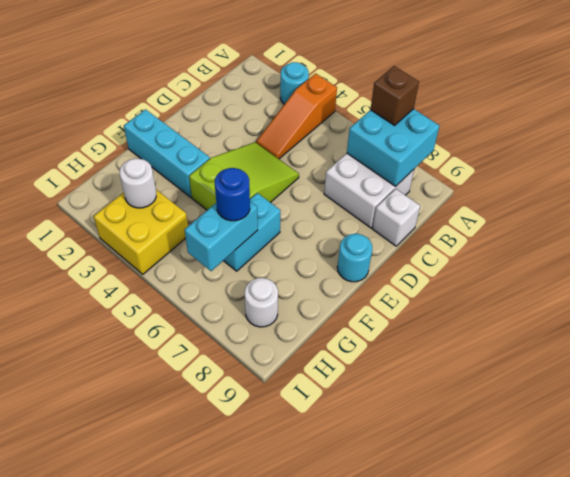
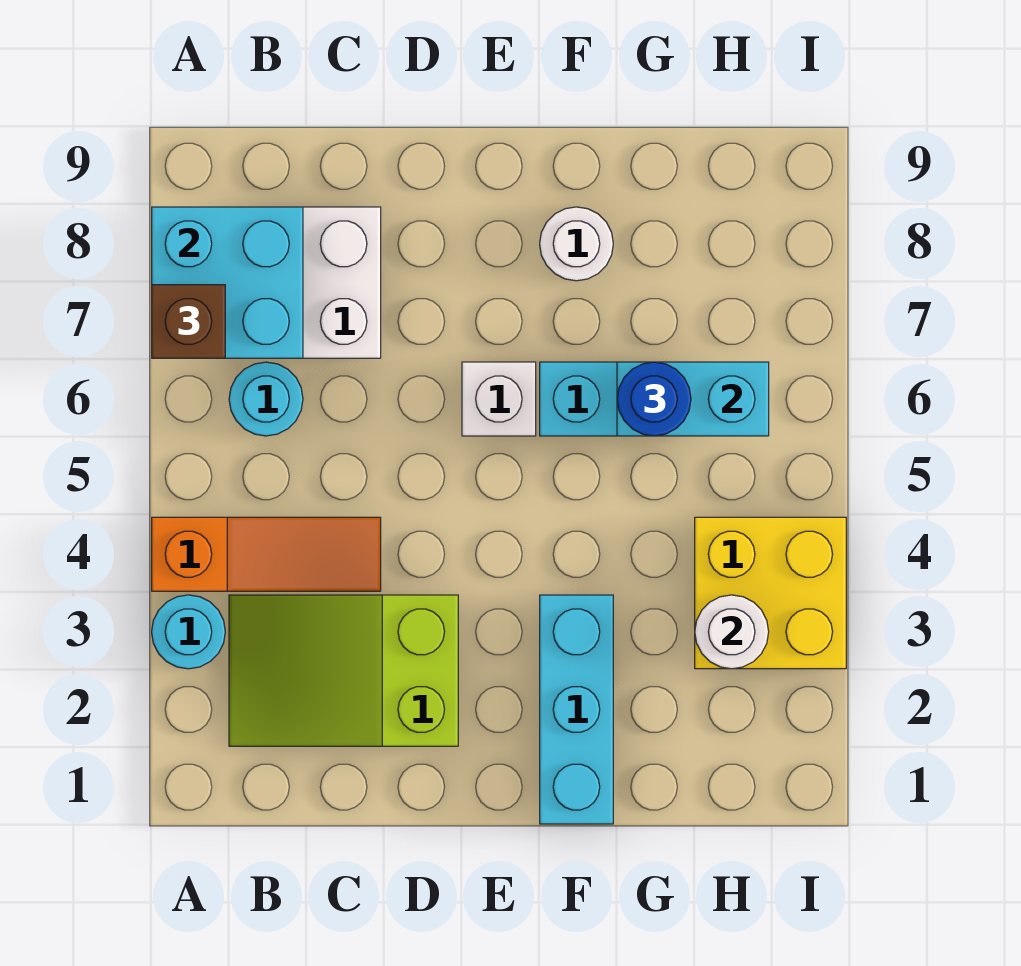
white 1x1 brick [373,189,420,246] -> white 1x1 brick moved to [462,362,536,436]
lime 2x3 slope [189,142,299,210] -> lime 2x3 slope moved to [229,595,458,746]
cyan 1x1 round brick [337,234,372,282] -> cyan 1x1 round brick moved to [229,362,303,436]
white 1x1 round brick [245,278,278,327] -> white 1x1 round brick moved to [540,207,613,281]

